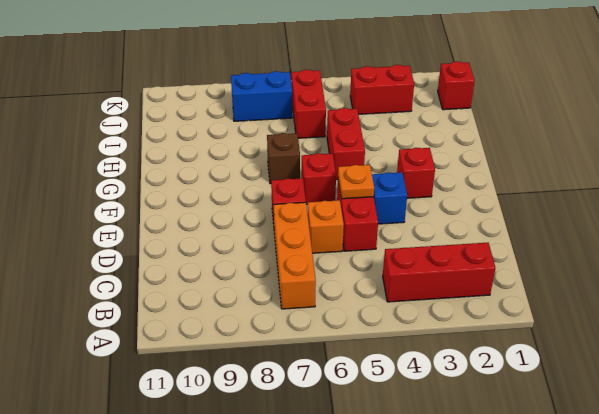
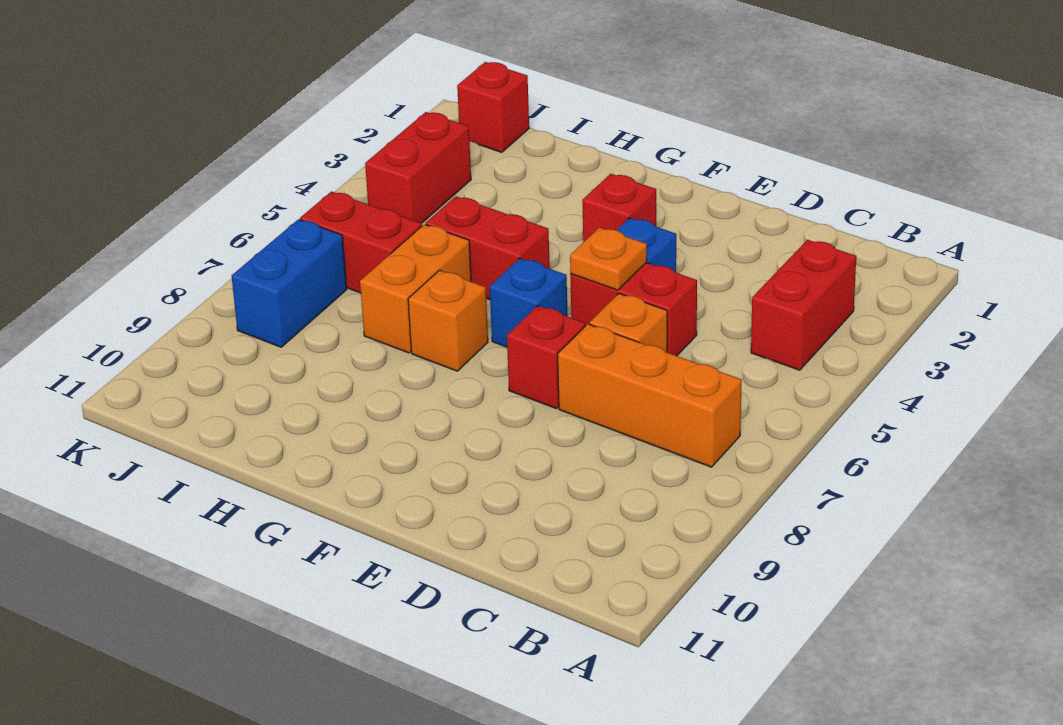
red 1x3 brick [383,243,496,302] -> red 1x2 brick [751,240,856,370]
red 1x1 brick [302,153,336,205] -> blue 1x1 brick [490,258,568,347]
brown 1x1 brick [267,133,300,184] -> orange 1x1 brick [408,270,488,371]
none -> orange 1x2 brick [360,224,471,353]

